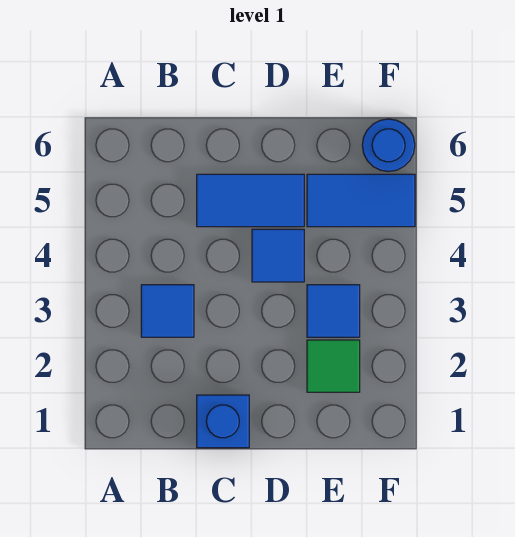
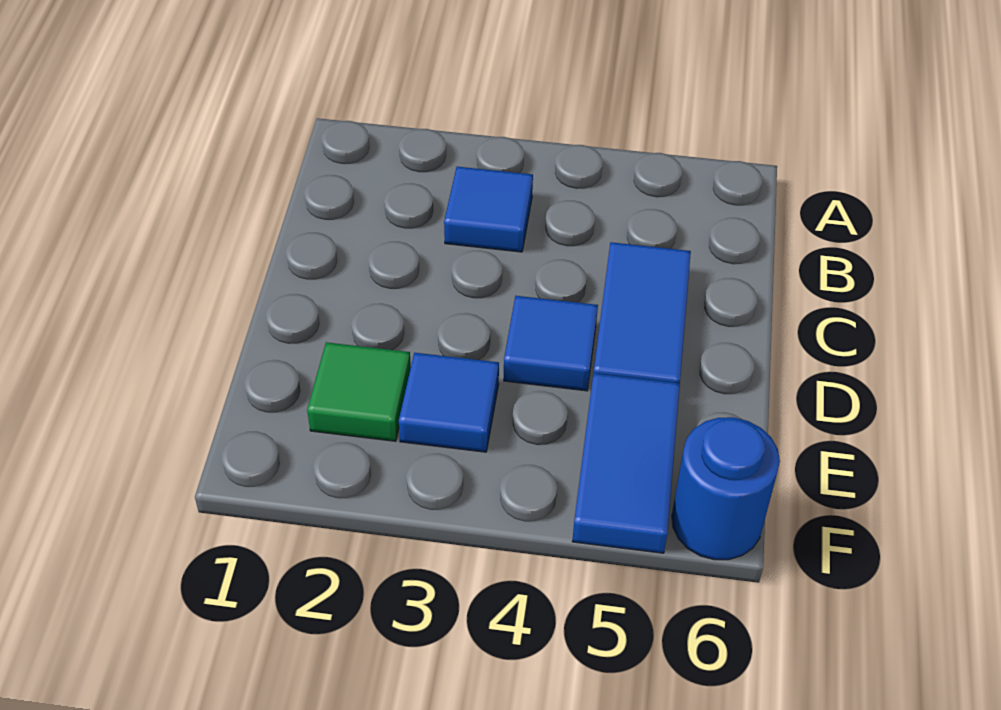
blue 1x1 brick [197,395,249,448] -> none

